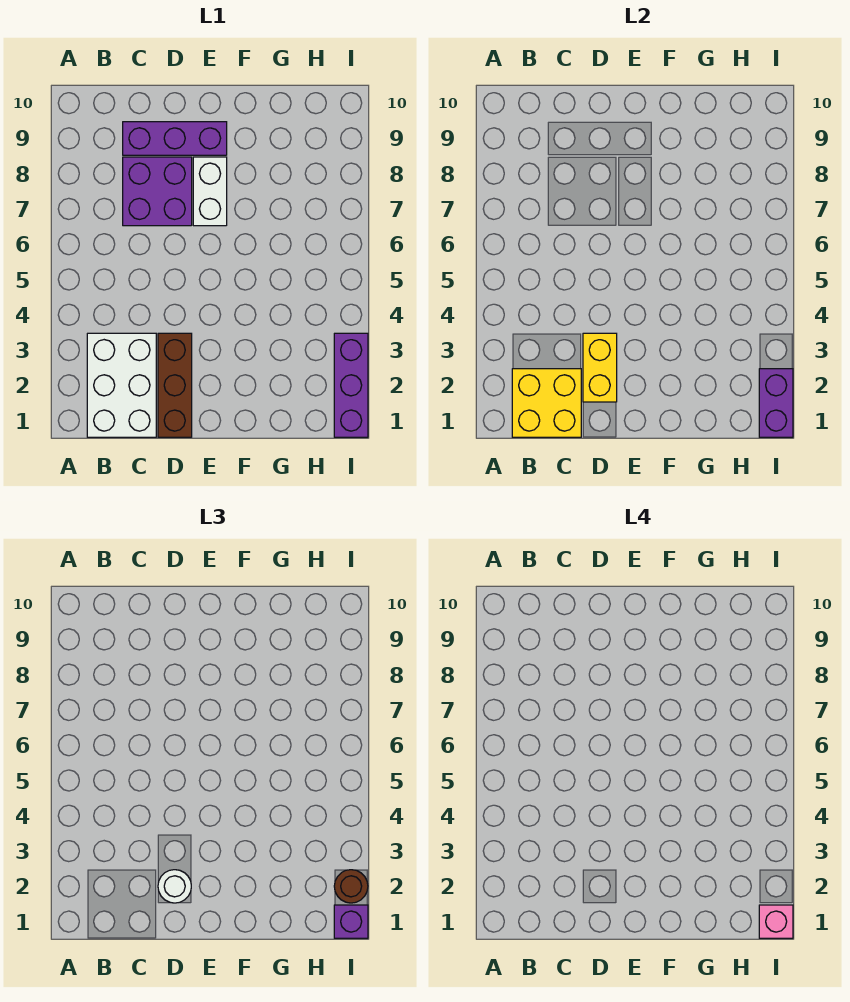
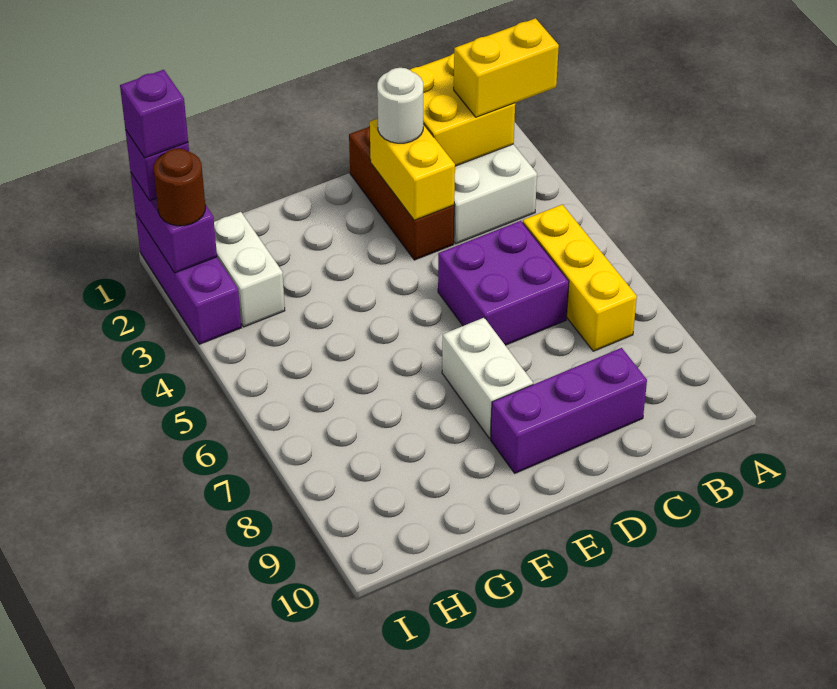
none -> yellow 1x2 brick [454,18,559,117]
none -> yellow 1x3 brick [523,204,637,351]
purple 2x2 brick [123,157,192,226] -> purple 2x2 brick moved to [438,221,569,345]
none -> white 1x2 brick [214,212,285,327]
pink 1x1 brick [759,905,793,938] -> purple 1x1 brick [120,70,188,158]

